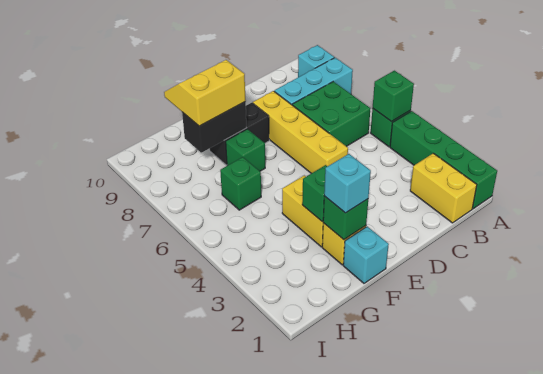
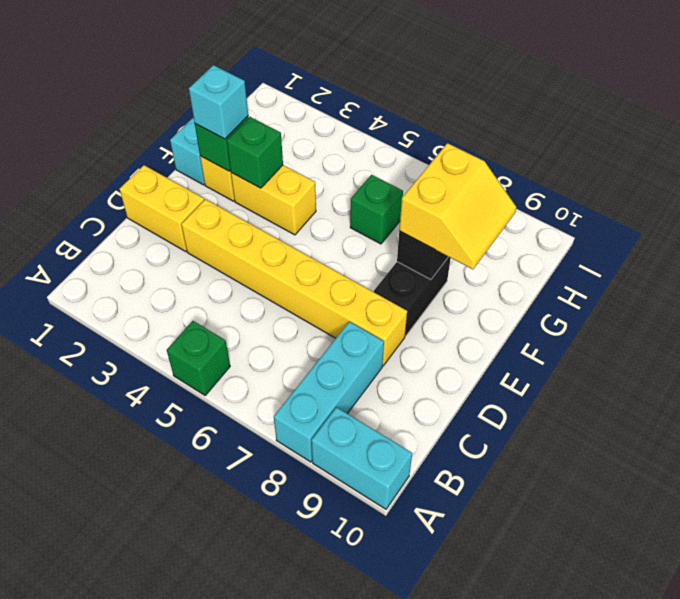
green 1x4 brick [390,111,497,209] -> none
green 1x1 brick [373,71,414,122] -> none
cyan 1x1 brick [298,45,334,77] -> cyan 1x2 brick [311,407,412,509]
yellow 1x2 brick [410,153,477,223] -> yellow 1x2 brick moved to [120,165,204,251]
green 2x2 brick [292,82,371,146] -> none
yellow 1x4 brick [253,91,348,173] -> yellow 1x6 brick [181,199,407,366]
green 1x1 brick [226,129,265,171] -> none

